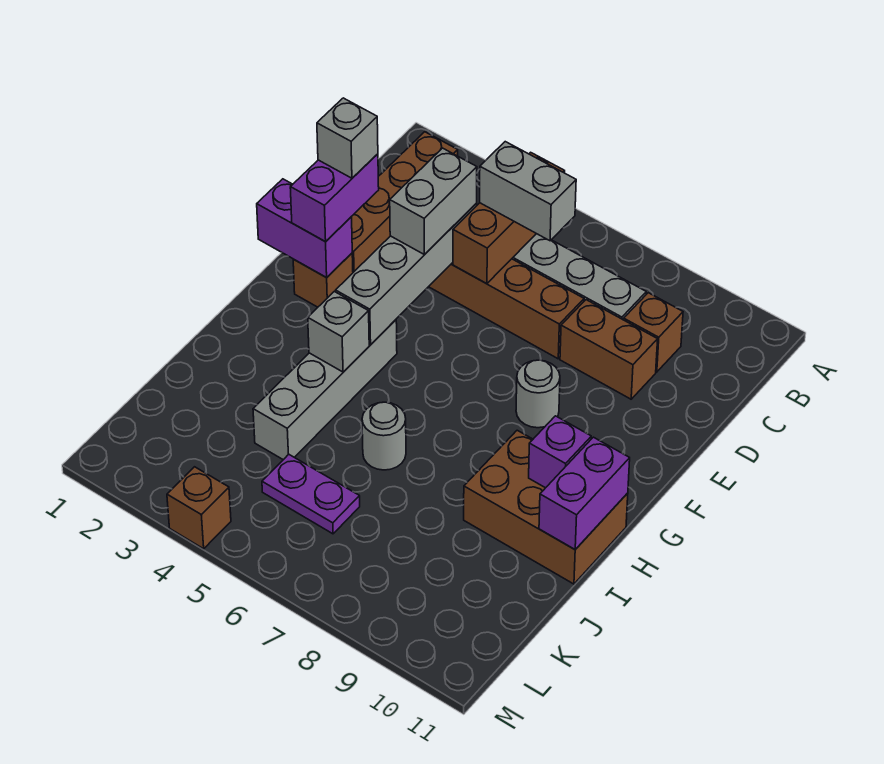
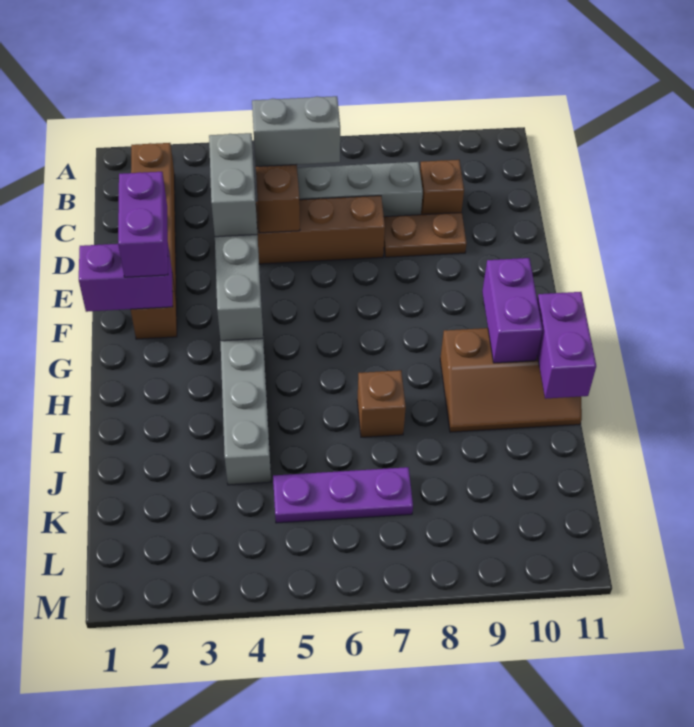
brown 1x2 brick [560,300,658,399] -> brown 1x2 plate [384,213,467,257]
grey 1x1 brick [317,98,378,178] -> none
grey 1x1 round brick [516,360,560,428] -> none
grey 1x1 brick [308,291,369,372] -> none
brown 2x3 brick [464,430,628,584] -> brown 2x3 slope [440,328,582,432]
purple 1x1 brick [529,416,591,488] -> purple 1x2 brick [482,258,543,363]
grey 1x1 round brick [362,402,406,470] -> none
purple 1x2 plate [262,454,360,534] -> purple 1x3 plate [273,467,413,523]
brown 1x1 brick [167,467,231,549] -> brown 1x1 brick moved to [357,370,406,437]

